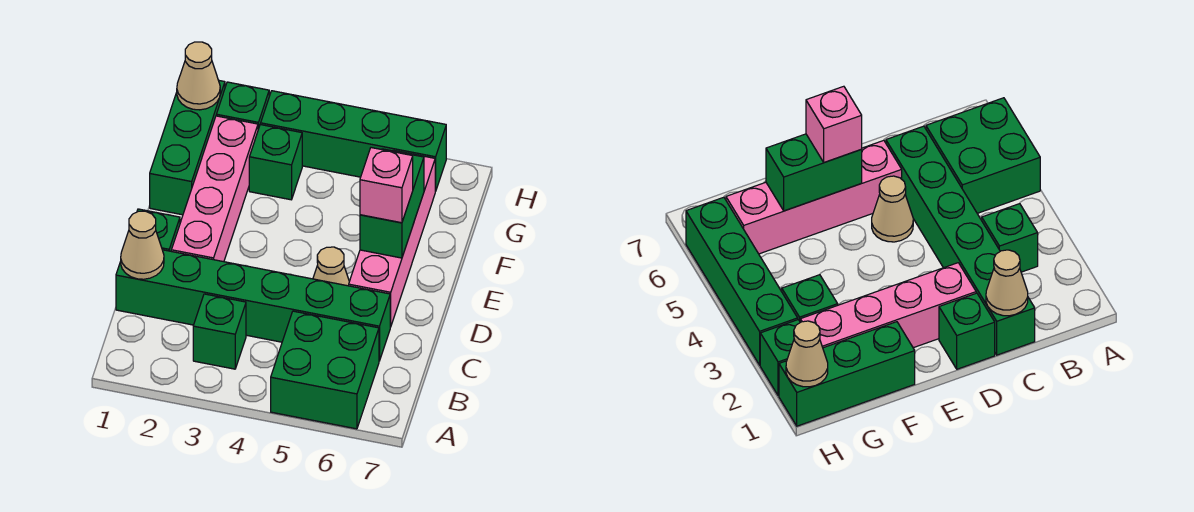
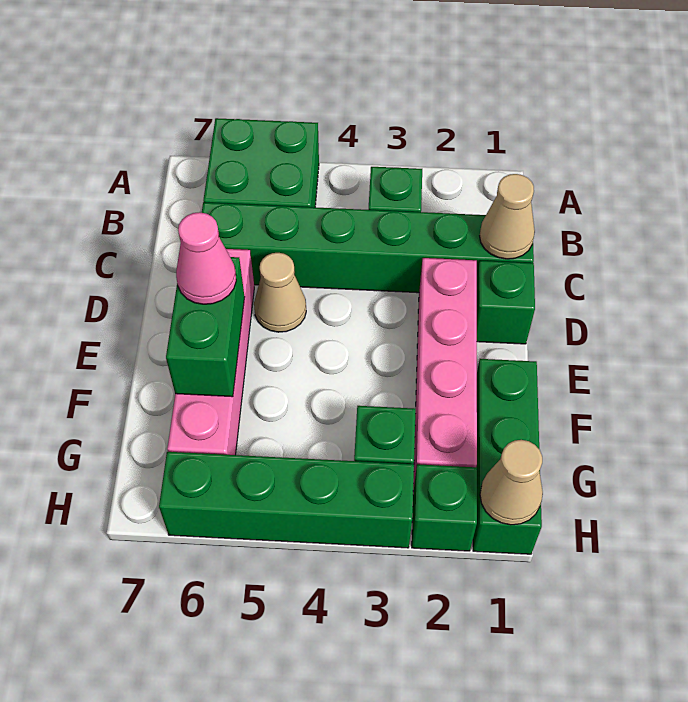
pink 1x1 brick [360,148,413,223] -> pink 1x1 cone [176,212,236,304]

